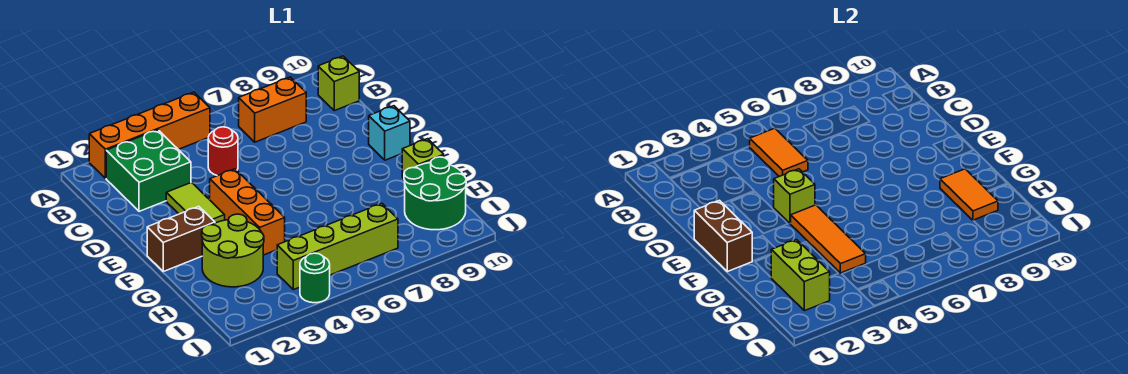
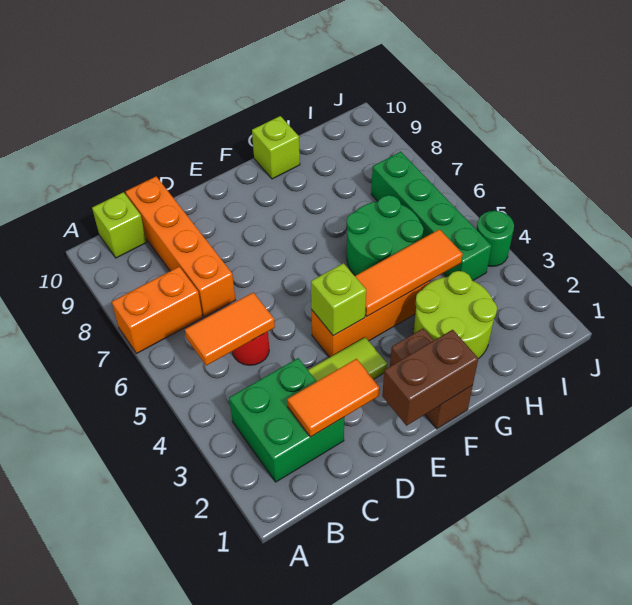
orange 1x4 brick [89,92,210,178] -> orange 1x4 brick moved to [125,177,235,317]
orange 1x2 brick [239,77,306,142] -> orange 1x2 brick turned to [112,267,203,354]
cyan 1x1 brick [369,106,410,160] -> none
orange 1x2 tile [940,169,998,220] -> orange 1x2 tile moved to [287,359,380,437]
lime 1x2 brick [771,240,830,311] -> none
green 2x2 round brick [404,157,466,230] -> green 2x2 round brick moved to [346,195,423,276]
lime 1x4 brick [277,203,398,290] -> green 1x4 brick [371,152,492,280]

